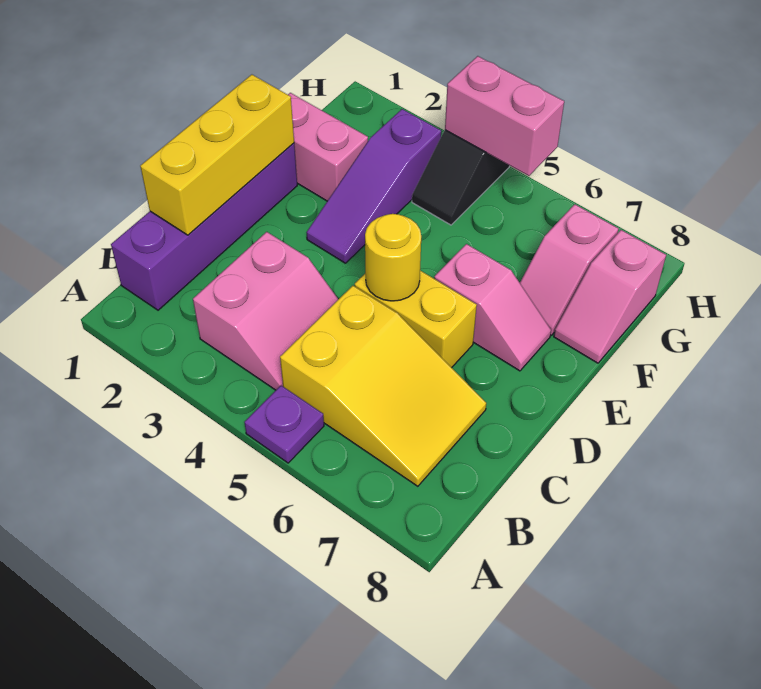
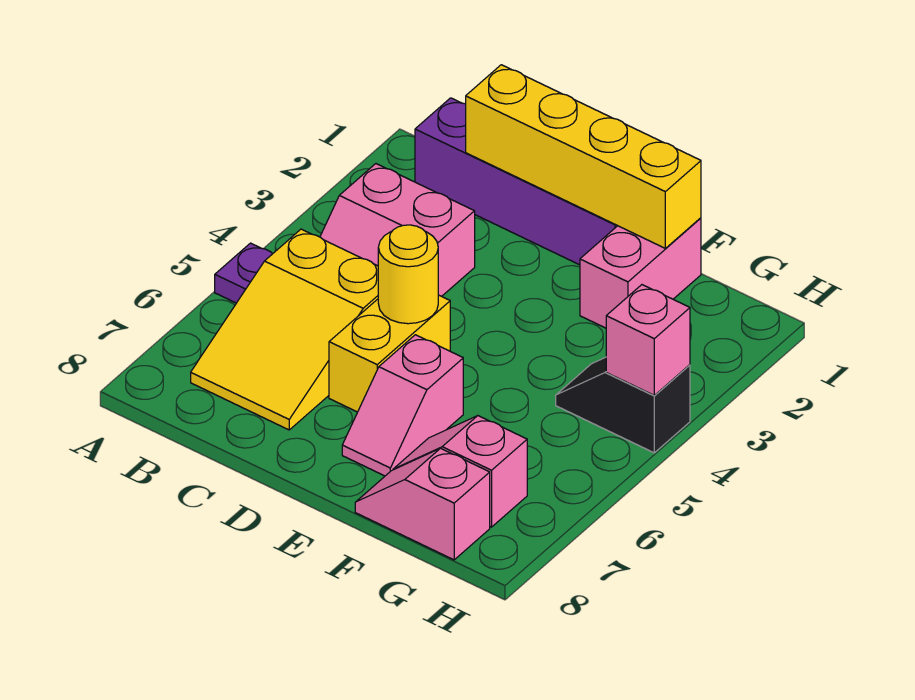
yellow 1x3 brick [140,75,294,235] -> yellow 1x4 brick [466,65,701,248]
purple 1x3 slope [306,109,441,263] -> none
pink 1x2 brick [445,56,564,176] -> pink 1x1 brick [606,285,690,395]

